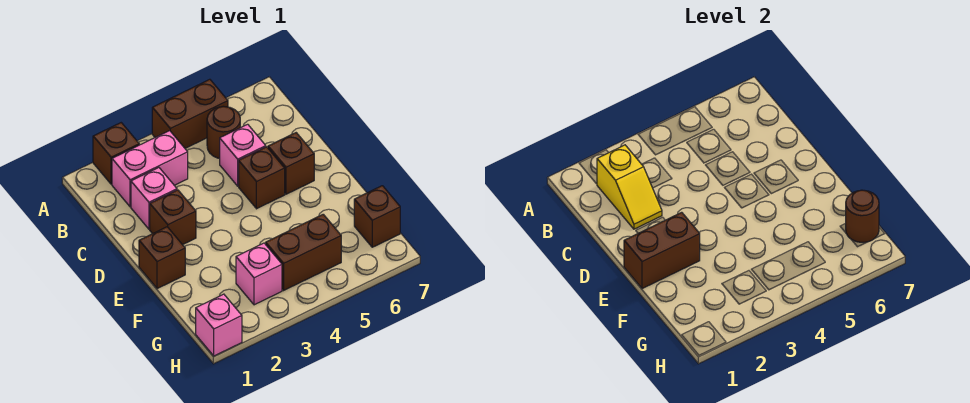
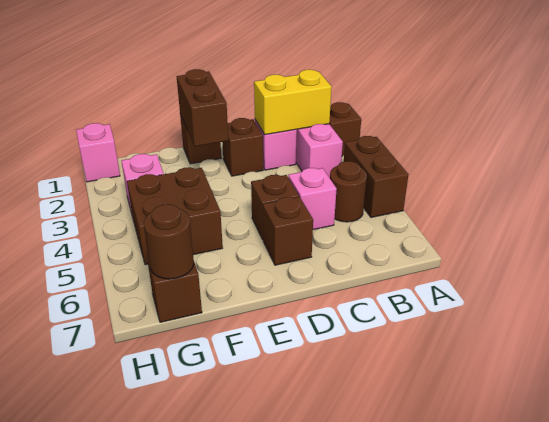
yellow 1x2 slope [597,145,662,229] -> yellow 1x2 brick [254,70,332,135]
brown 1x2 brick [266,214,341,290] -> brown 2x2 brick [127,167,223,265]

